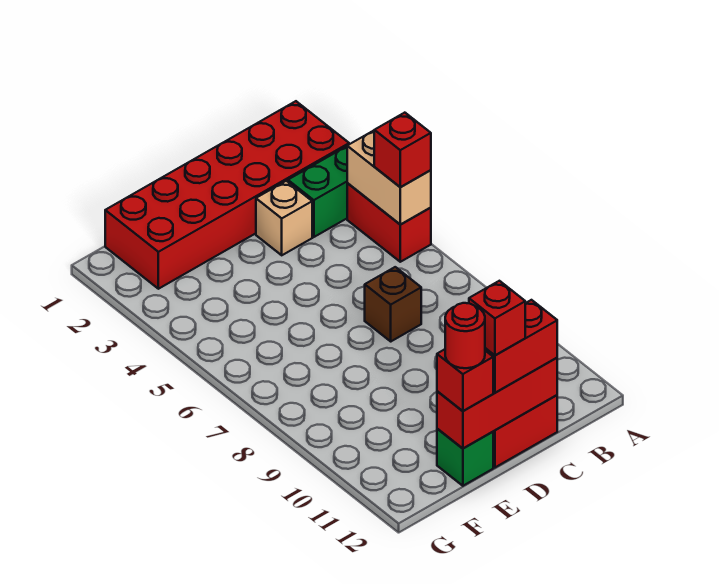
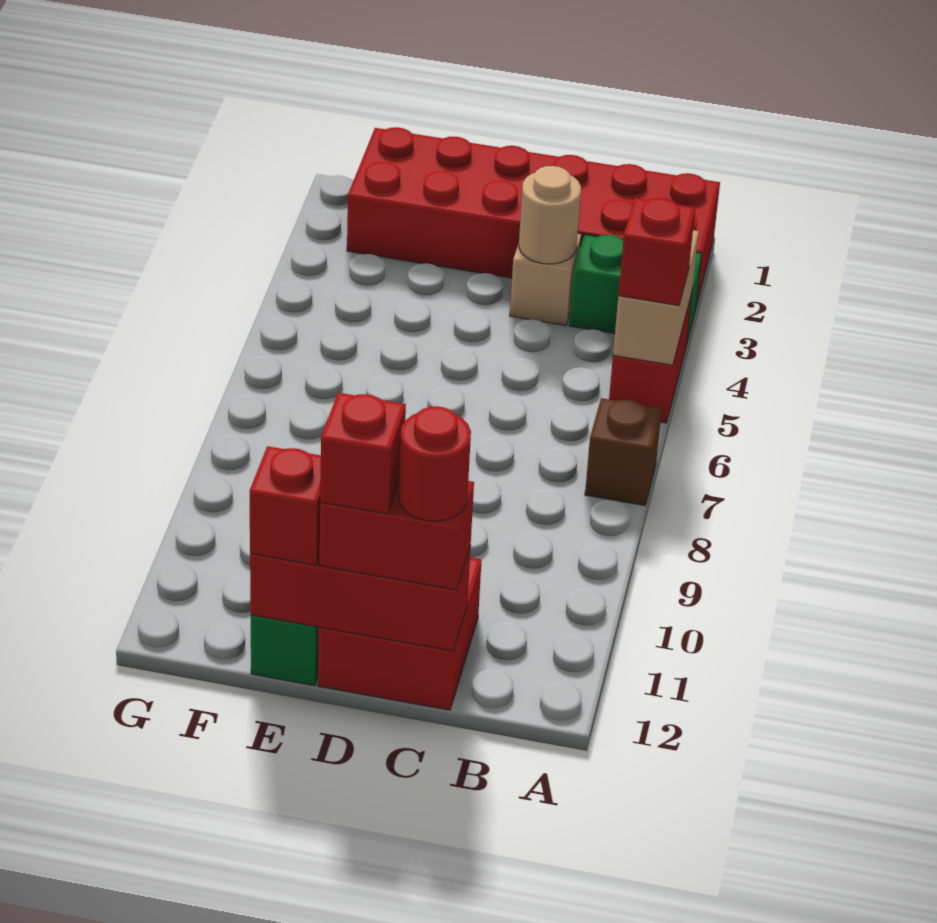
none -> tan 1x1 round brick [519,166,581,264]
brown 1x1 brick [365,267,421,341] -> brown 1x1 brick moved to [585,398,662,505]
red 1x1 round brick [445,303,485,368] -> red 1x1 round brick moved to [399,406,471,521]

